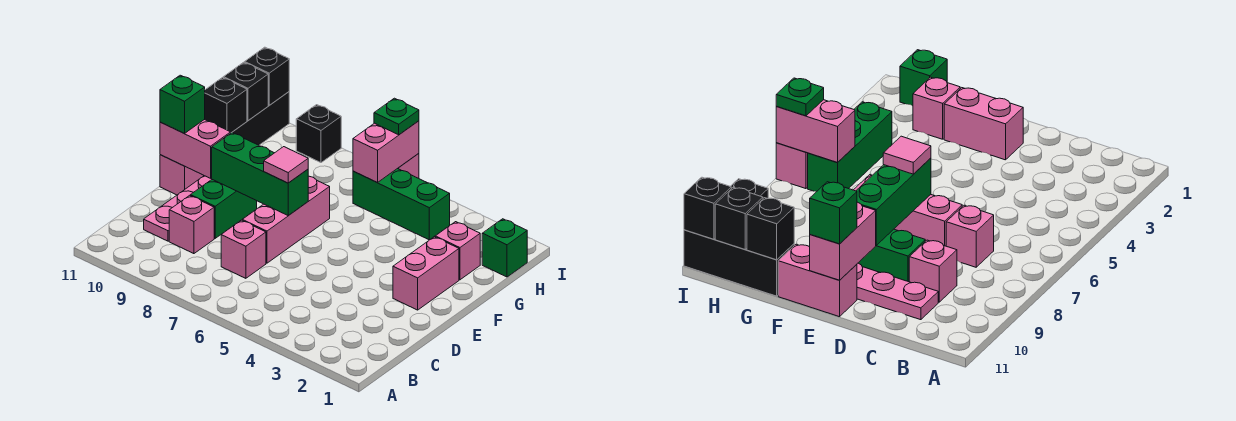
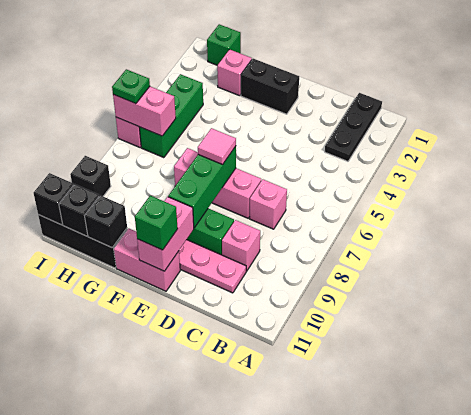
none -> black 1x3 plate [325,93,382,161]
pink 1x2 brick [393,237,459,310] -> black 1x2 brick [241,59,299,114]

